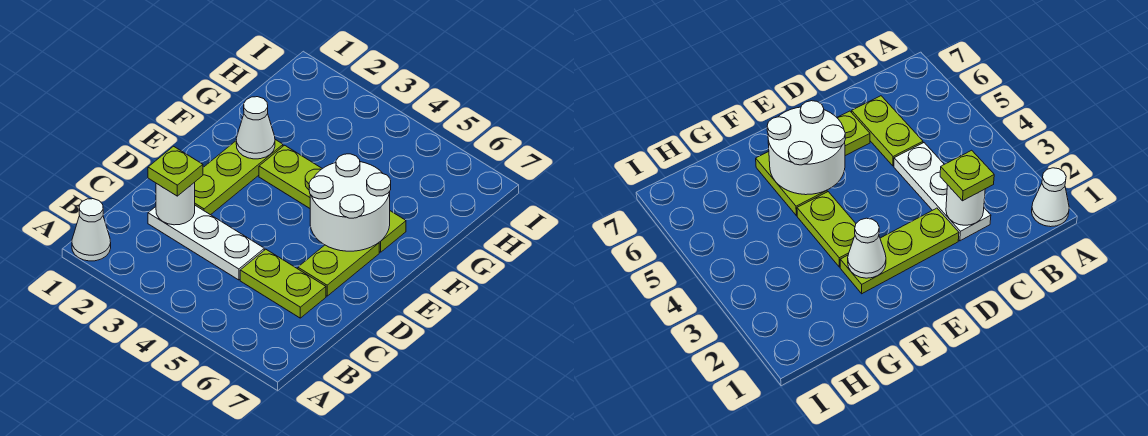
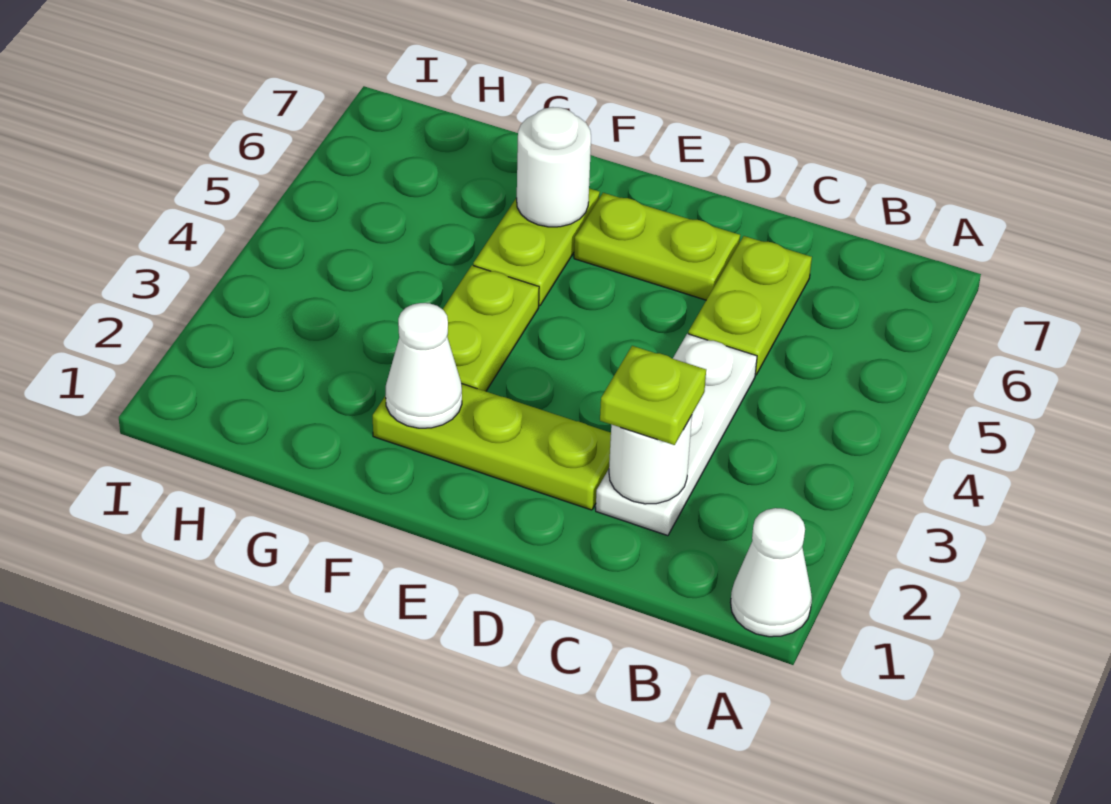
white 2x2 round brick [309,154,391,251] -> white 1x1 round brick [517,107,591,227]

